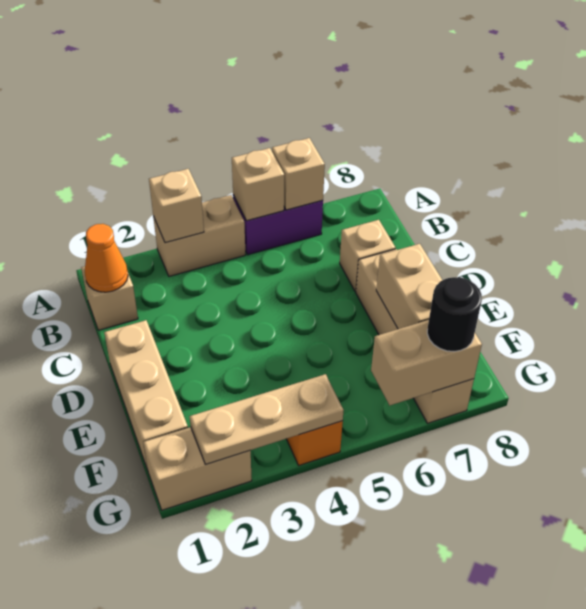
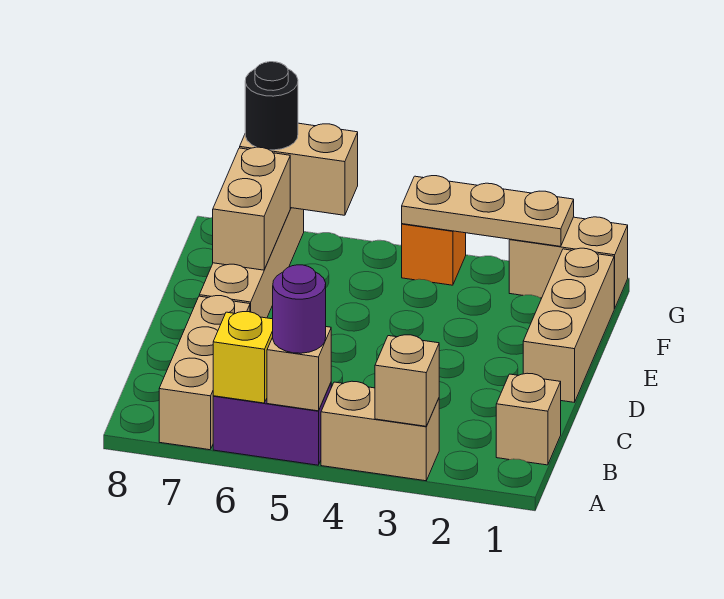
none -> purple 1x1 round brick [273,265,326,353]
tan 1x1 brick [272,138,325,210] -> yellow 1x1 brick [213,312,273,403]
orange 1x1 cone [85,224,128,292] -> none
tan 1x1 brick [340,220,395,291] -> tan 1x3 brick [159,296,250,450]

